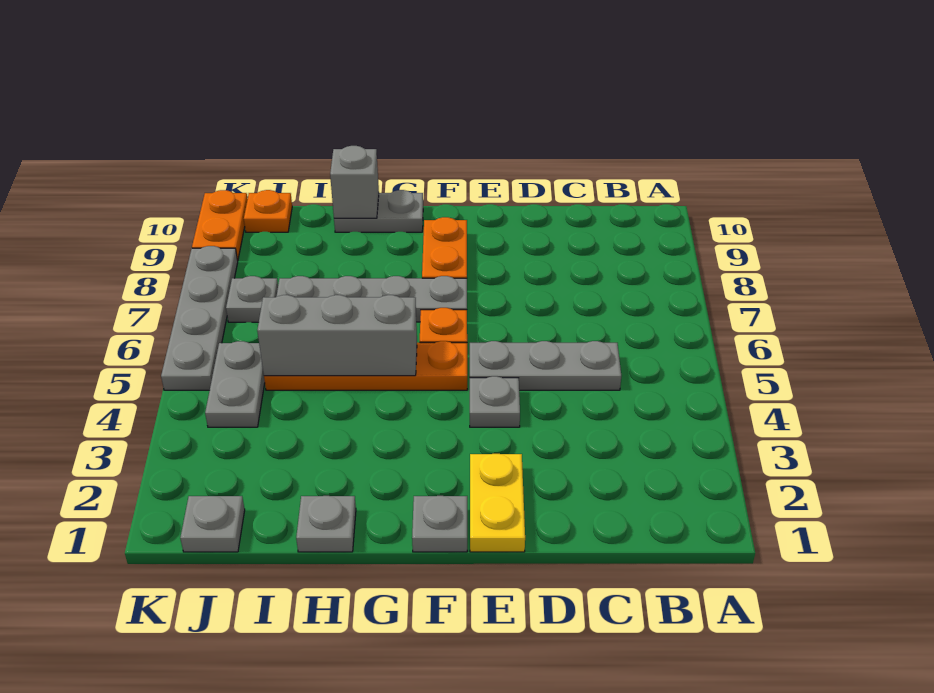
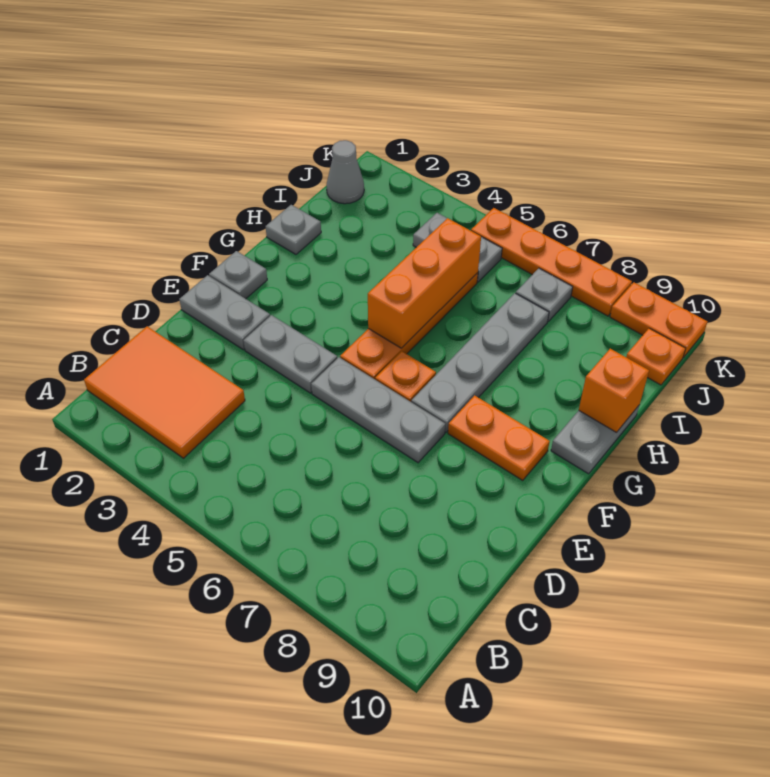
none -> orange 2x3 tile [84,326,245,458]
grey 1x3 plate [470,341,621,390] -> grey 1x3 plate turned to [311,357,445,463]
yellow 1x2 plate [470,454,525,552] -> grey 1x2 plate [179,275,270,350]
grey 1x1 plate [470,376,520,427] -> grey 1x2 plate [244,315,337,393]
grey 1x3 brick [257,295,417,376] -> orange 1x3 brick [368,218,481,348]
grey 1x1 brick [330,146,379,218] -> orange 1x1 brick [579,349,649,433]
grey 1x1 plate [180,496,245,552] -> grey 1x1 cone [327,140,364,204]
grey 1x4 plate [161,246,238,390] -> orange 1x4 plate [471,208,632,316]

